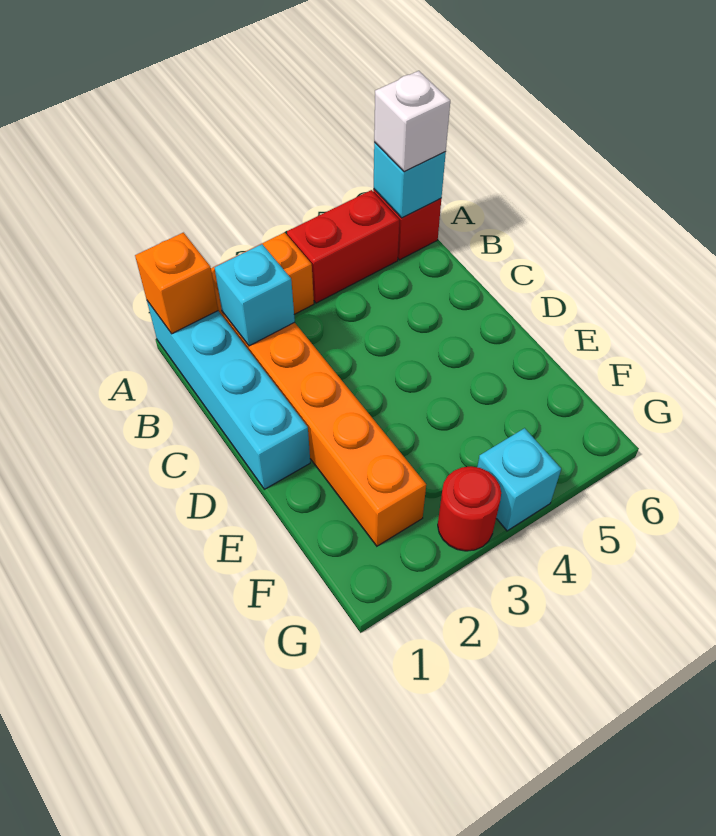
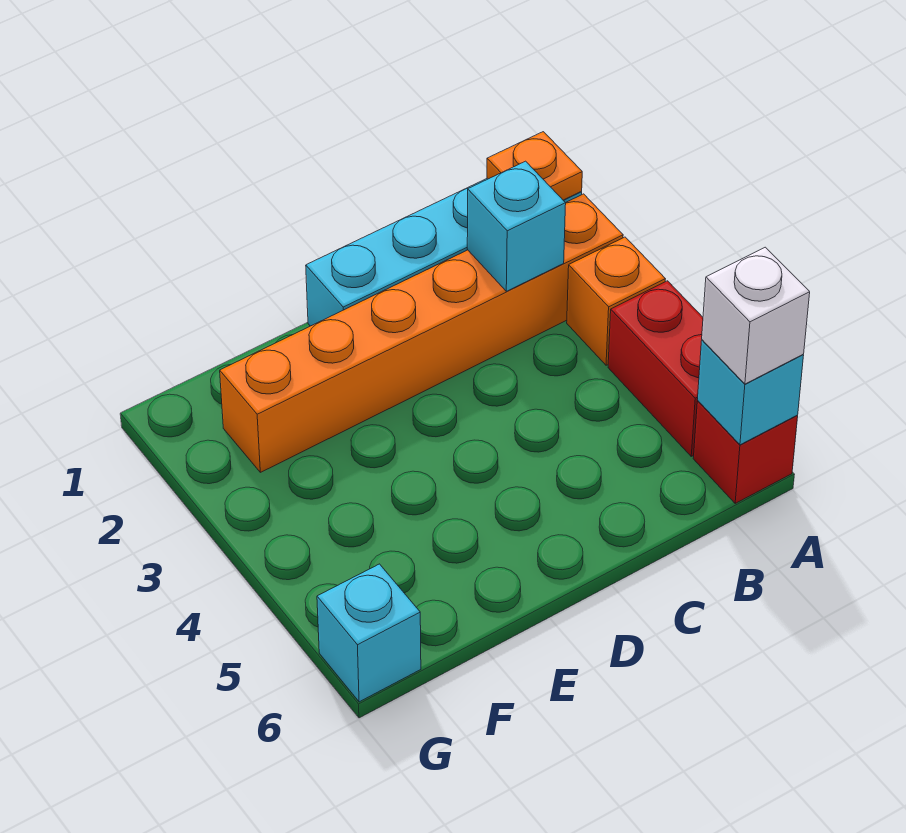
orange 1x1 brick [135,233,218,334] -> orange 1x1 plate [487,132,582,200]
red 1x1 round brick [438,466,501,551] -> none
cyan 1x1 brick [477,428,561,531] -> cyan 1x1 brick moved to [317,564,421,702]

